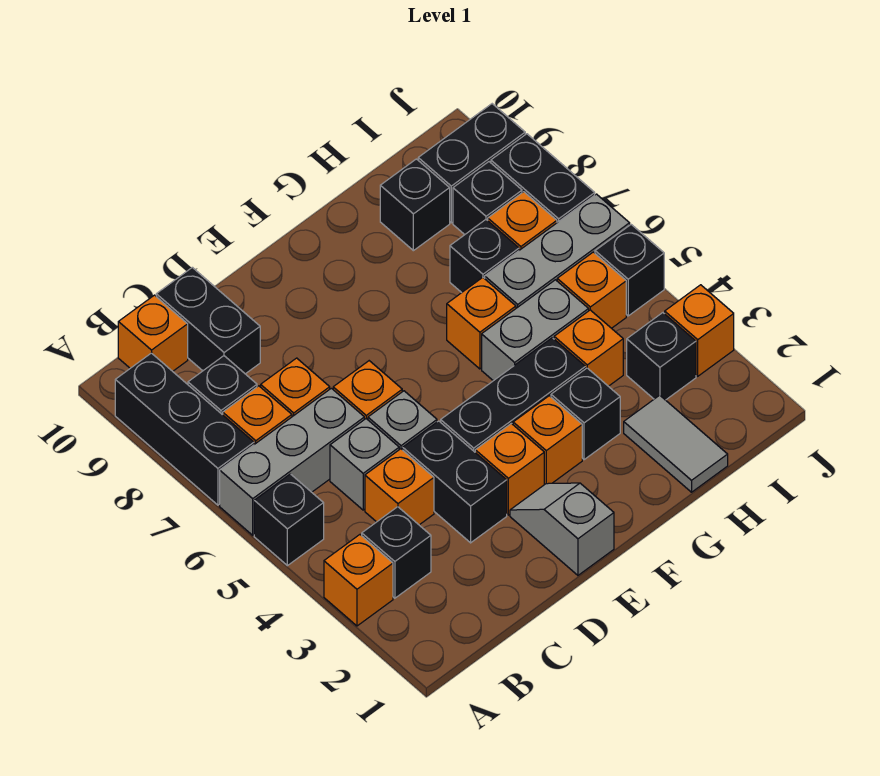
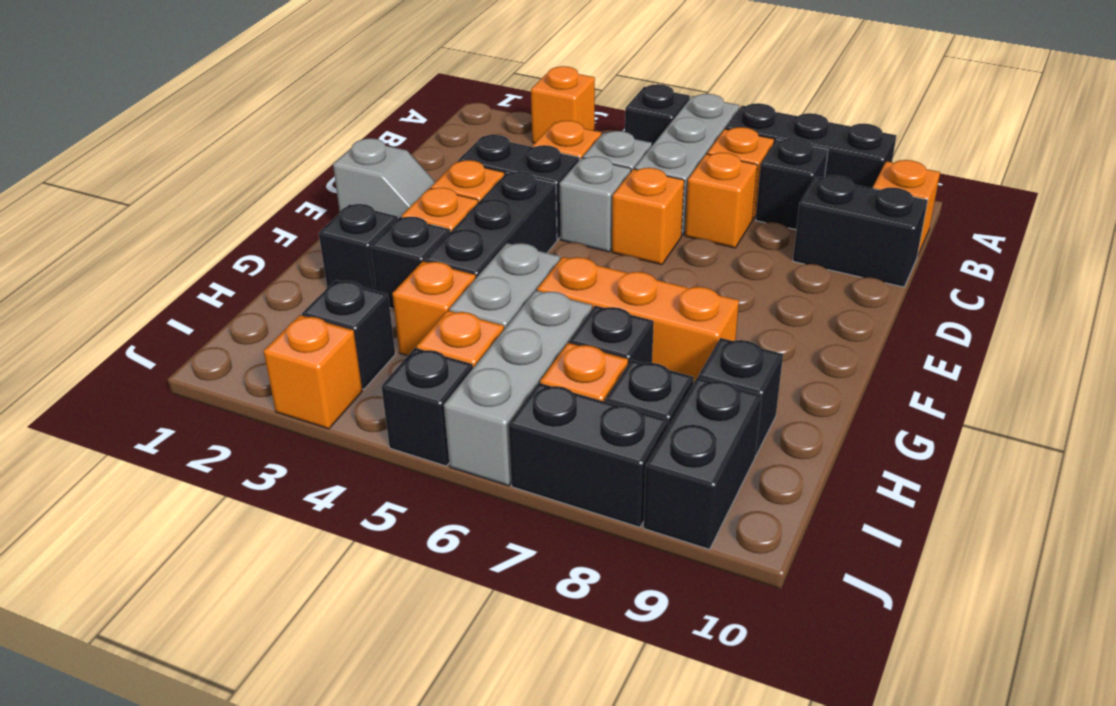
black 1x1 brick [362,507,431,598] -> black 1x1 brick moved to [319,204,398,291]
orange 1x1 brick [447,277,516,369] -> orange 1x3 brick [537,257,739,383]
grey 1x2 tile [624,395,728,492] -> none

